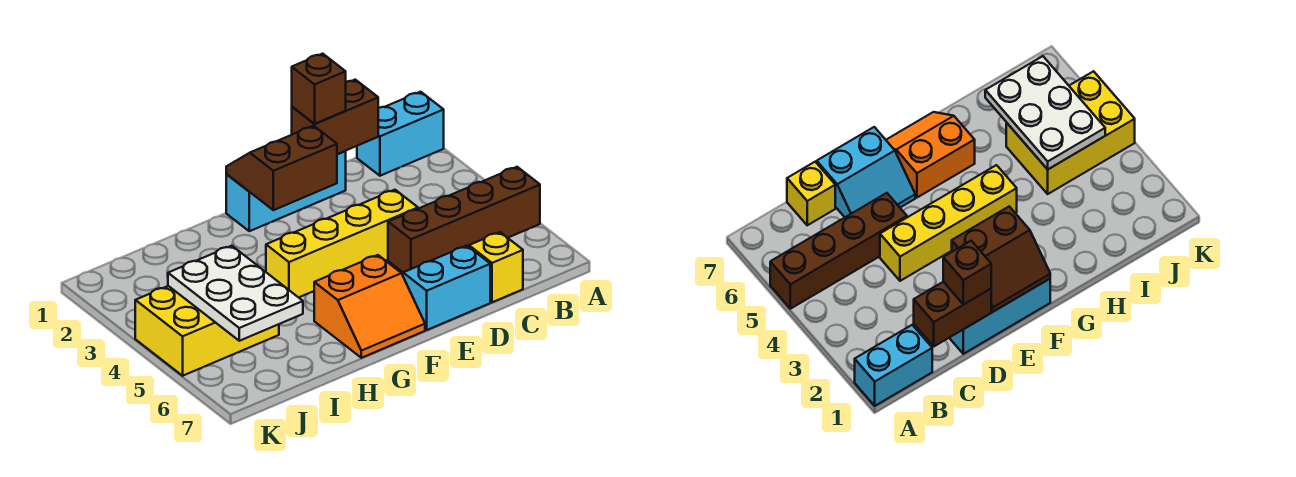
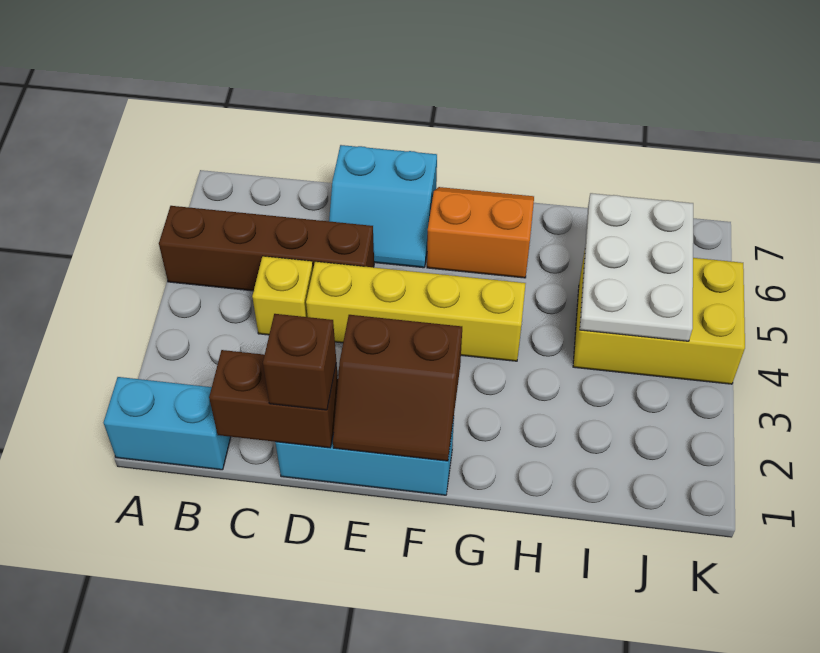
yellow 1x1 brick [469,232,523,302] -> yellow 1x1 brick moved to [252,256,313,335]

